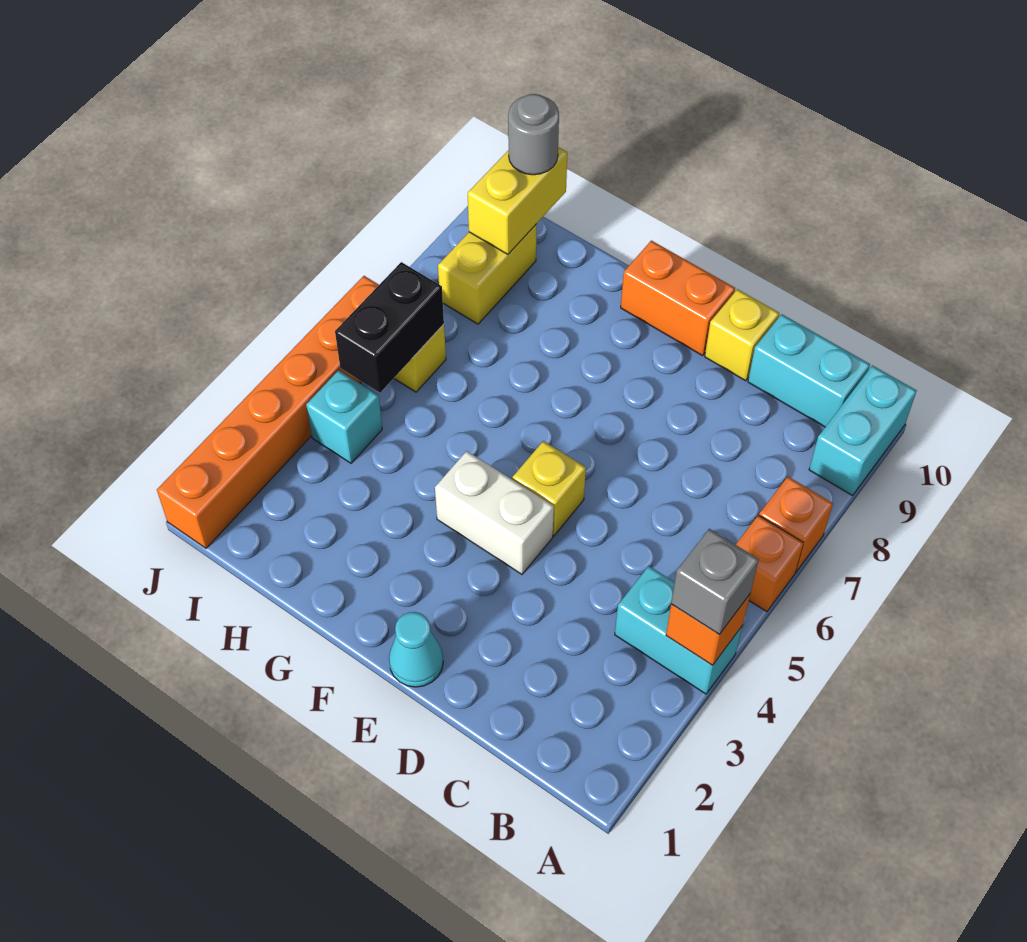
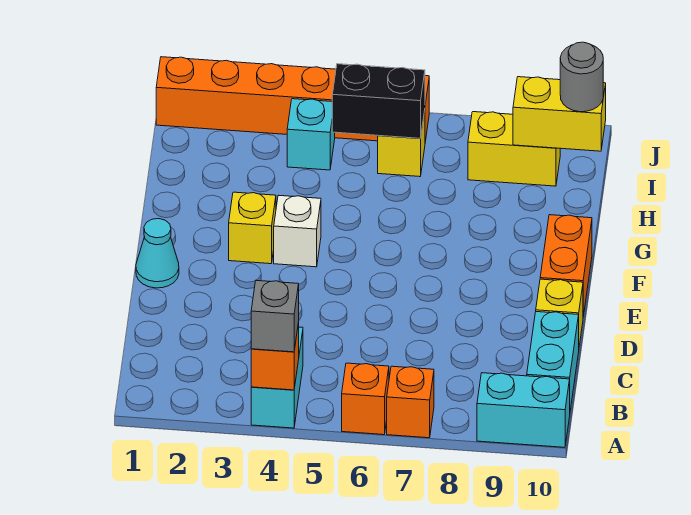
white 1x2 brick [435,451,554,574] -> white 1x1 brick [274,195,321,267]
yellow 1x1 brick [512,441,586,536] -> yellow 1x1 brick moved to [229,192,276,264]

